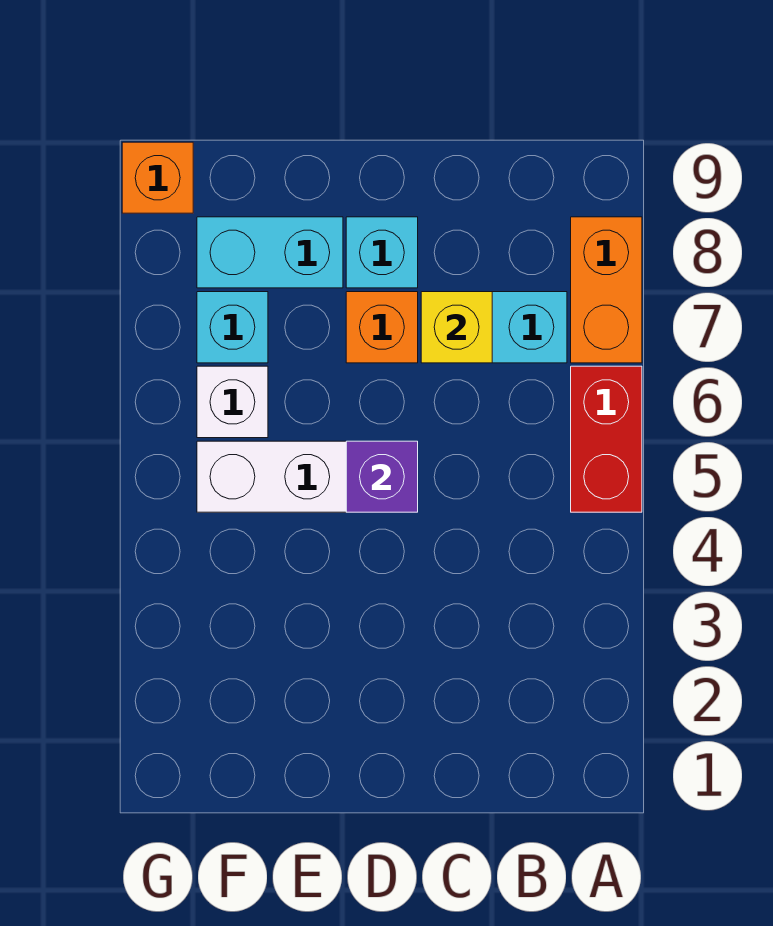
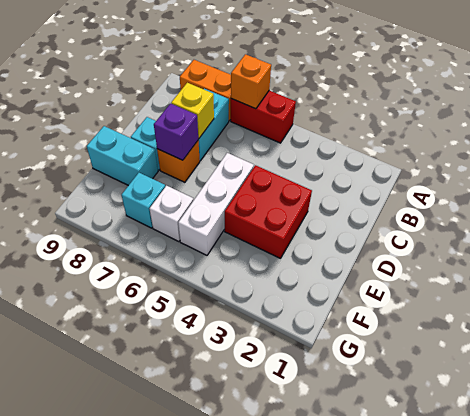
none -> red 2x2 brick [225,165,312,258]
purple 1x1 brick [346,441,418,512] -> purple 1x1 brick moved to [154,104,198,160]
cyan 1x2 brick [197,217,343,288] -> cyan 1x2 brick turned to [87,126,158,185]
orange 1x1 brick [122,142,193,213] -> orange 1x1 brick moved to [231,54,271,109]

